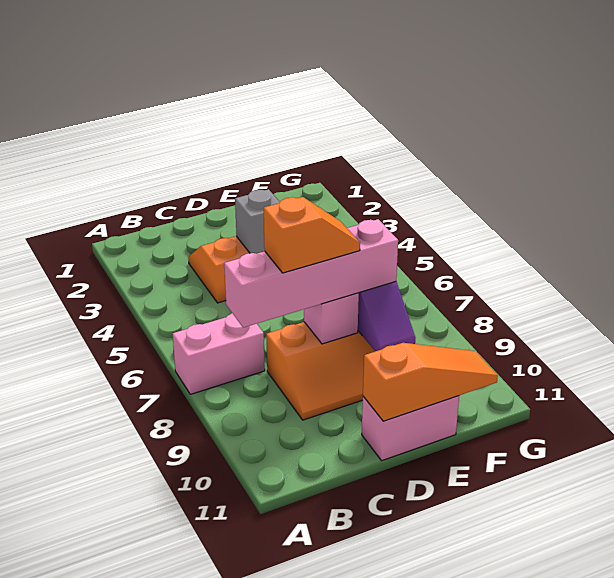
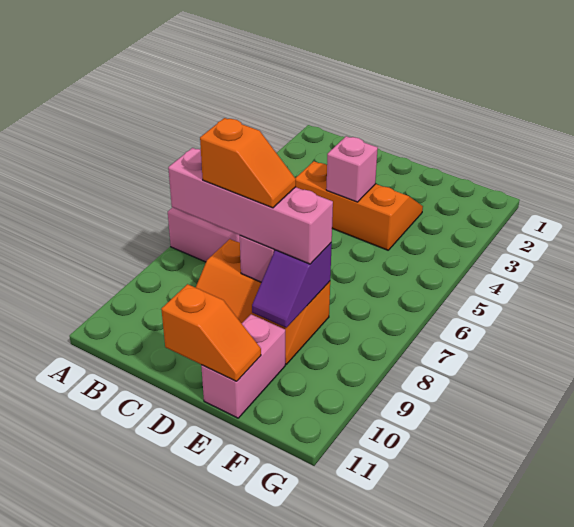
grey 1x1 brick [235,189,280,254] -> pink 1x1 brick [326,136,378,202]
pink 1x2 brick [362,396,459,461] -> pink 1x2 brick turned to [201,314,285,418]
orange 1x3 slope [363,343,498,421] -> orange 1x2 slope [161,284,261,381]

